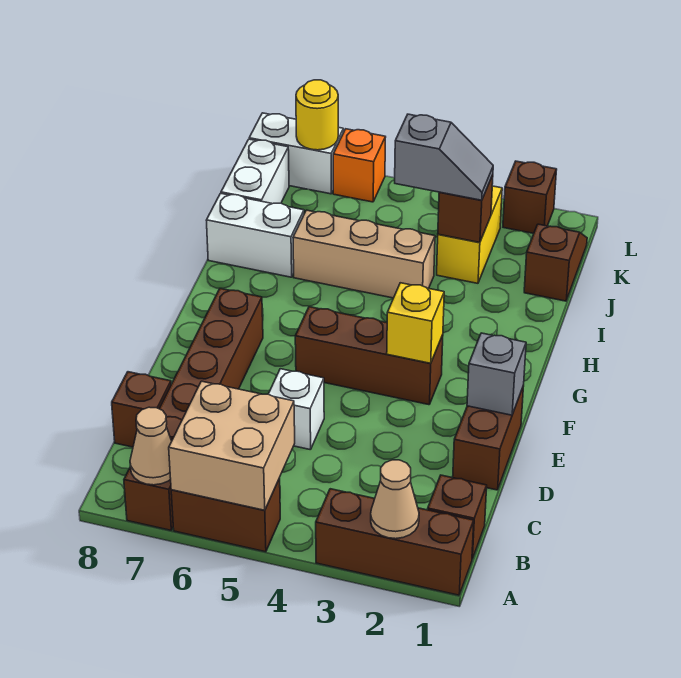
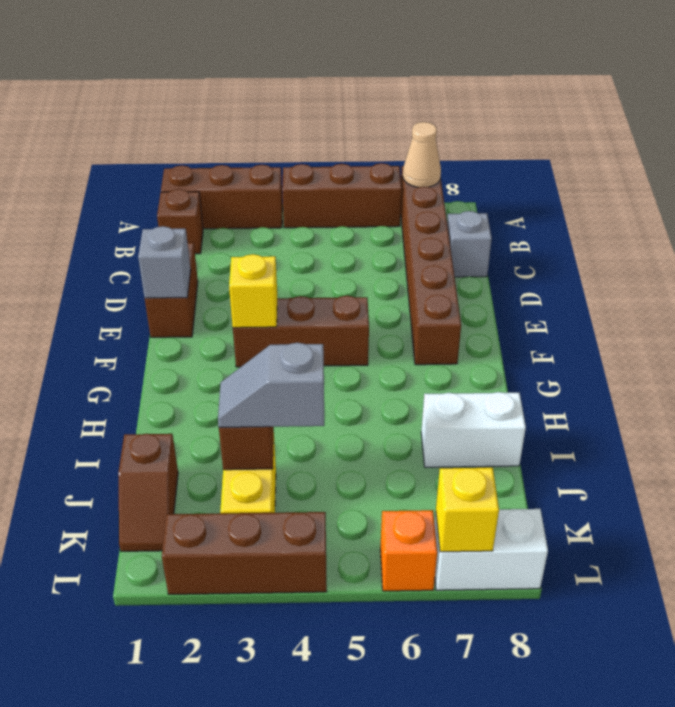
tan 1x1 cone [371,460,419,539] -> none
brown 1x2 brick [171,478,280,552] -> brown 1x3 brick [282,163,402,228]
tan 2x2 brick [169,381,295,510] -> none
brown 1x1 brick [112,372,171,447] -> grey 1x1 brick [447,211,492,277]
white 1x1 brick [269,369,324,450] -> none
tan 1x3 brick [293,210,435,298] -> none
white 1x2 brick [221,139,289,204] -> none
brown 1x1 brick [503,161,557,233] -> brown 1x3 brick [162,512,327,594]
yellow 1x1 round brick [296,80,338,150] -> yellow 1x1 brick [436,468,499,552]

